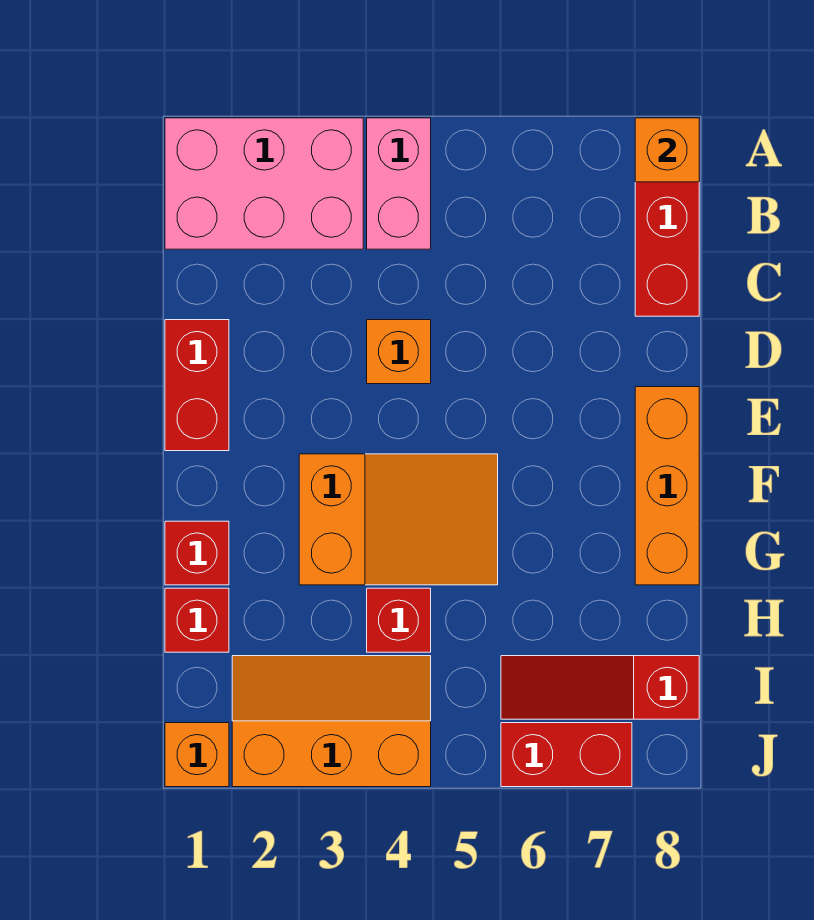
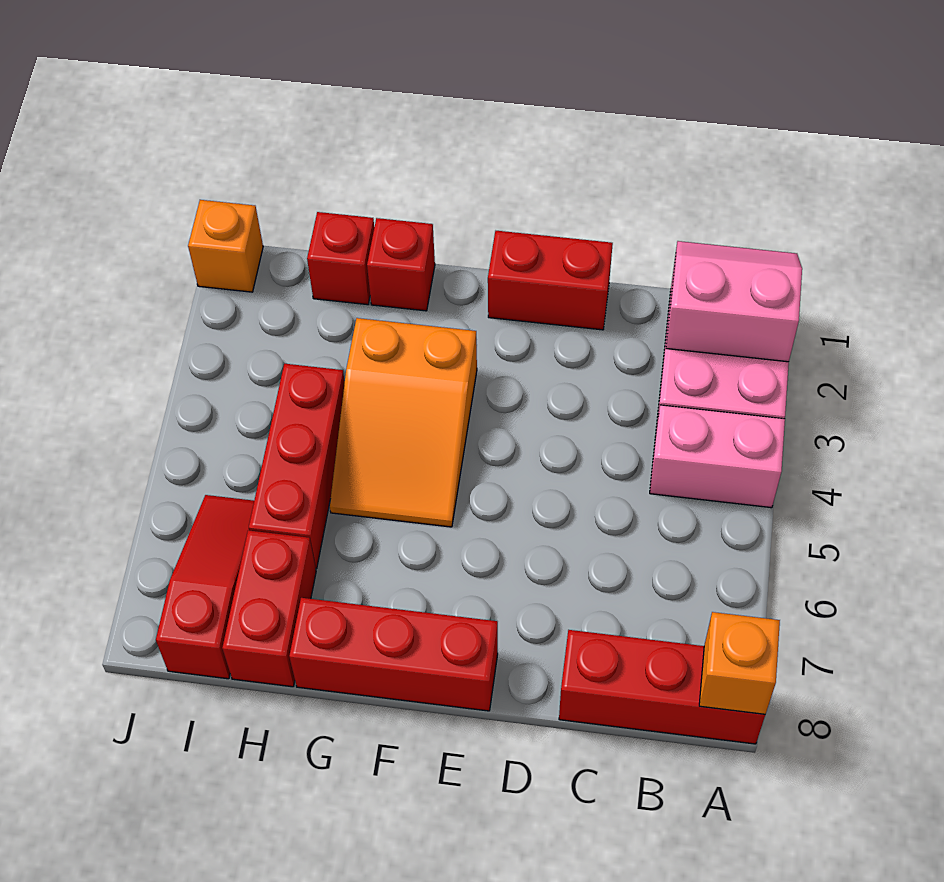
none -> pink 2x2 slope [666,241,802,362]
orange 1x1 brick [367,320,431,384] -> none
orange 1x3 brick [635,387,699,585] -> red 1x3 brick [289,598,498,711]
red 1x1 brick [367,588,431,652] -> red 1x3 brick [249,364,345,569]
orange 2x3 slope [232,656,431,787] -> none
red 1x2 brick [501,723,632,787] -> red 1x2 brick moved to [222,530,316,687]

